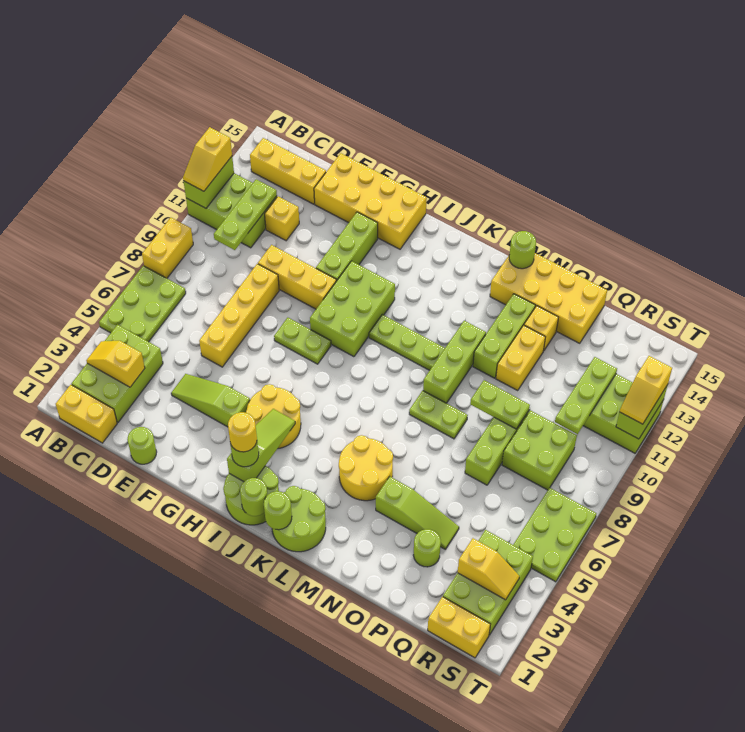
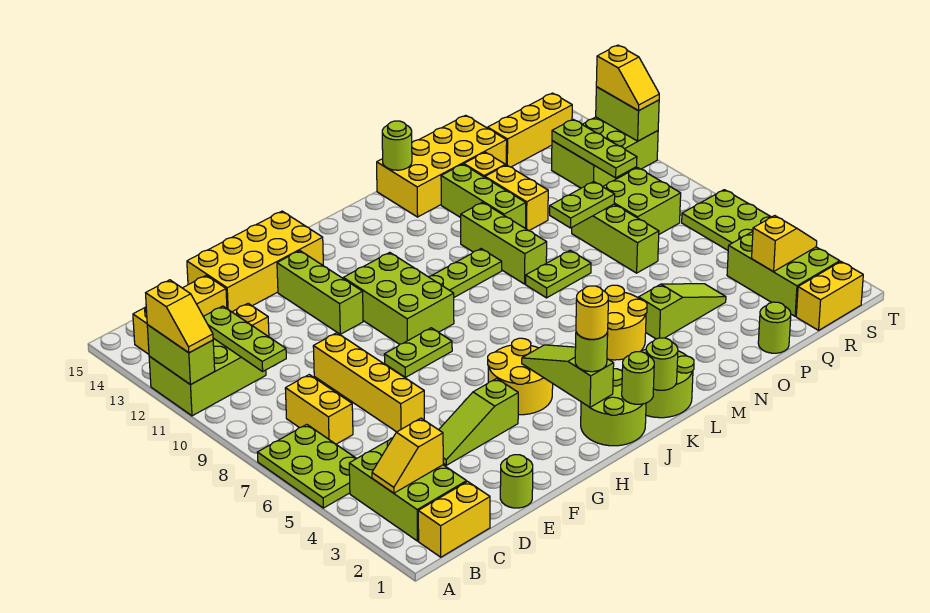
yellow 1x2 brick [142,218,193,278] -> yellow 1x2 brick moved to [285,375,353,444]
yellow 1x3 brick [258,245,336,309] -> yellow 1x3 brick moved to [488,93,572,167]
lime 1x1 round brick [413,529,441,567] -> lime 1x1 round brick moved to [758,302,791,353]

